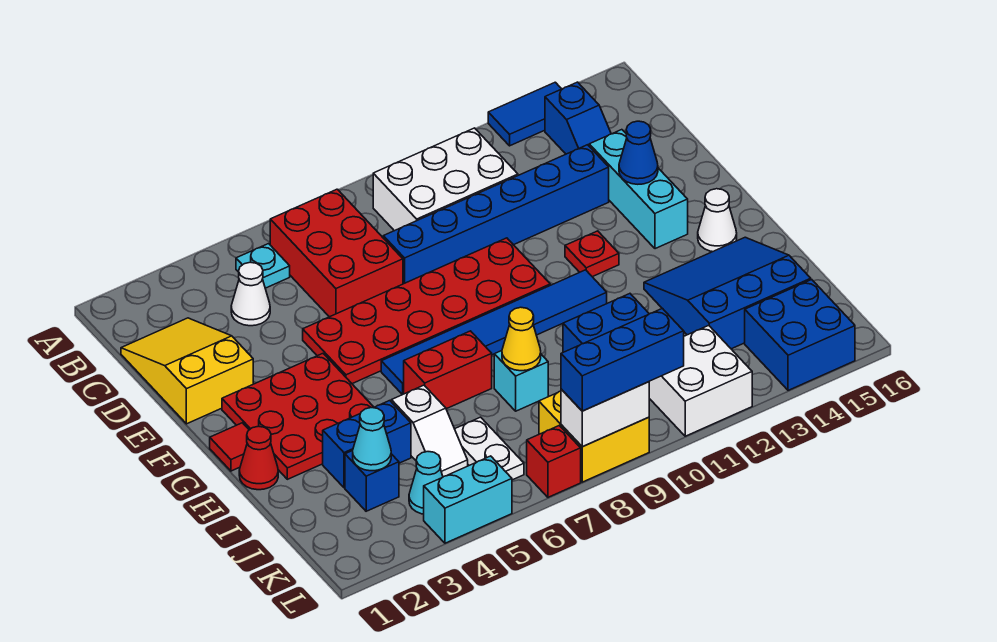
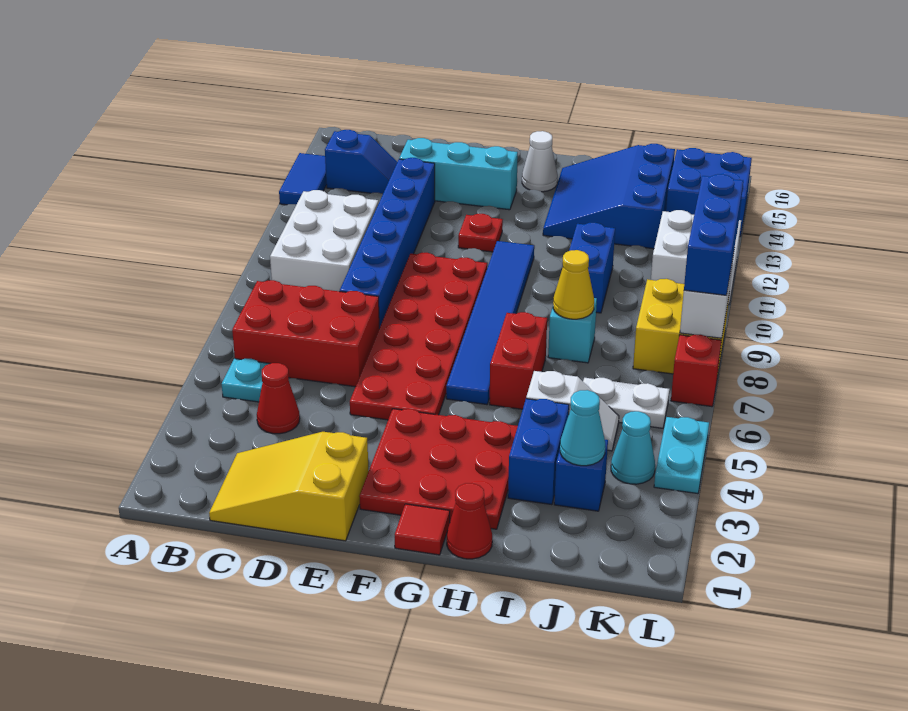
white 1x1 cone [231,262,270,326] -> red 1x1 cone [257,363,300,434]
blue 1x1 cone [619,121,658,184] -> none
cyan 1x2 brick [424,456,512,543] -> cyan 1x2 plate [654,417,709,494]

